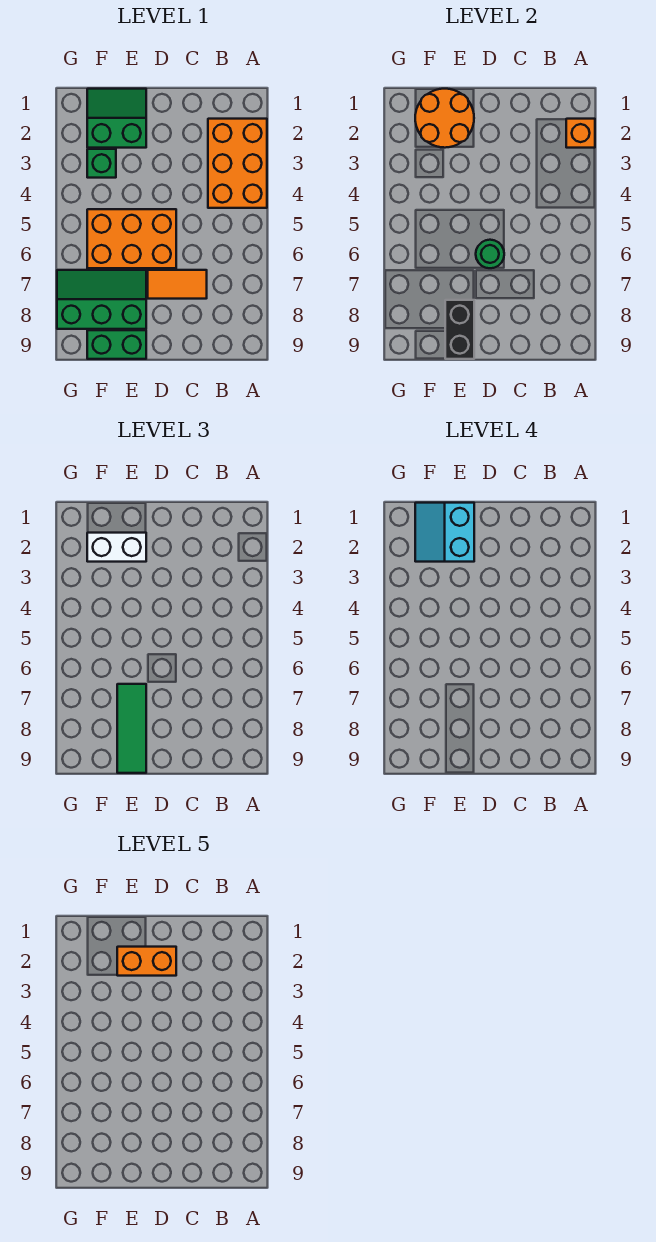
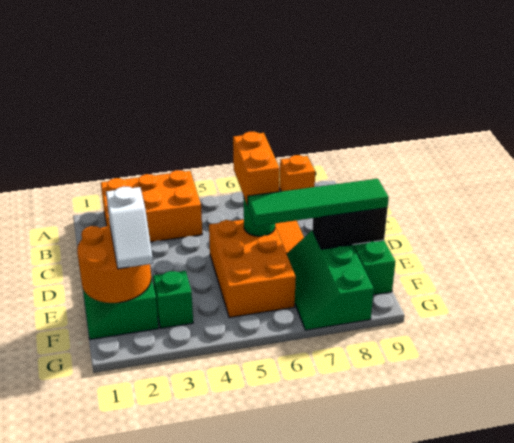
orange 1x1 brick [566,119,595,148] -> orange 1x1 brick moved to [280,155,315,191]
orange 1x2 brick [117,947,176,976] -> orange 1x2 brick moved to [233,132,280,206]
cyan 2x2 slope [415,503,474,562] -> none
white 1x2 brick [87,533,146,562] -> white 1x2 slope [106,187,153,269]
green 1x3 tile [117,684,146,773] -> green 1x4 tile [248,179,389,226]

